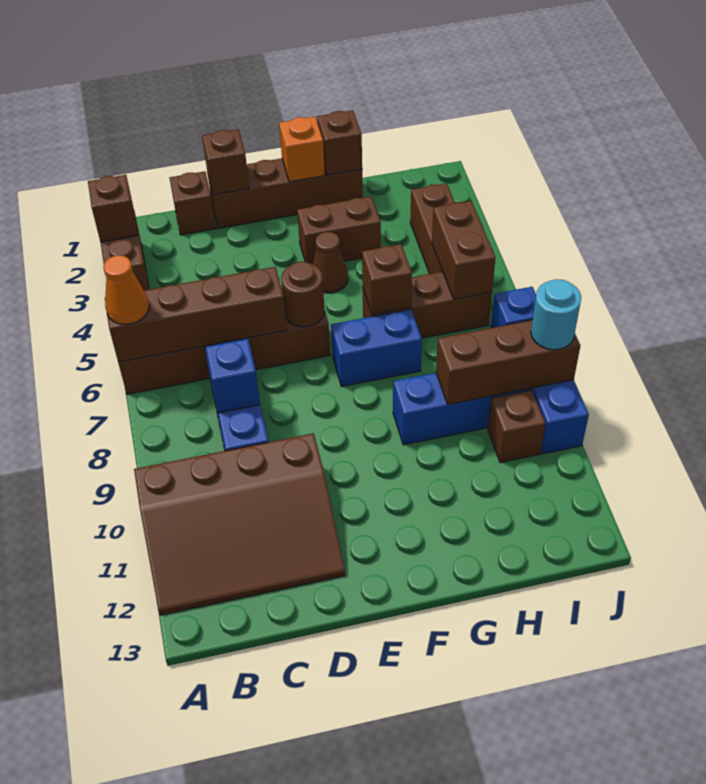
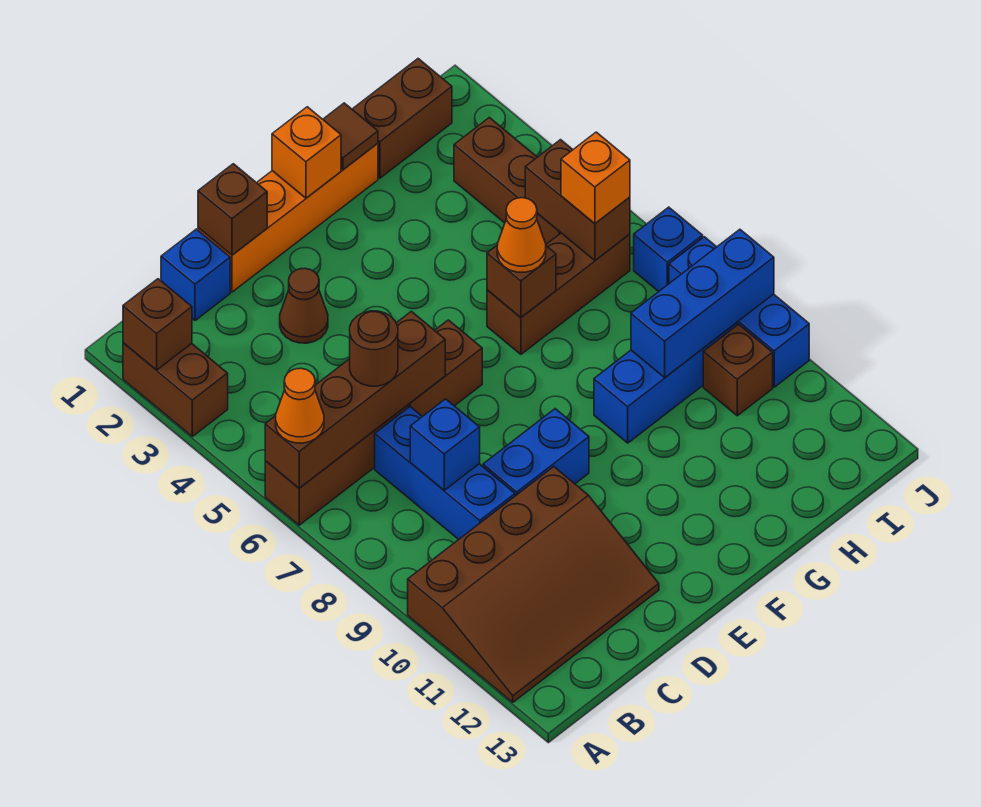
brown 1x1 brick [170,171,216,235] -> blue 1x1 brick [161,229,230,321]
brown 1x4 brick [208,158,363,228] -> orange 1x4 brick [198,143,378,292]
brown 1x1 round brick [281,262,325,327] -> brown 1x1 round brick moved to [350,311,398,386]
brown 1x2 brick [297,196,381,264] -> brown 1x2 brick moved to [352,59,452,178]
brown 1x1 cone [313,232,348,293] -> brown 1x1 cone moved to [280,268,328,343]
blue 1x2 brick [331,309,422,386] -> blue 1x2 brick moved to [483,409,589,496]
brown 1x1 brick [317,110,362,175] -> brown 1x1 tile [323,103,378,170]
none -> orange 1x1 cone [497,198,546,272]
brown 1x3 brick [436,320,580,405] -> blue 1x3 brick [631,229,774,377]
none -> orange 1x1 brick [561,132,630,223]
cyan 1x1 round brick [531,279,581,350] -> none

